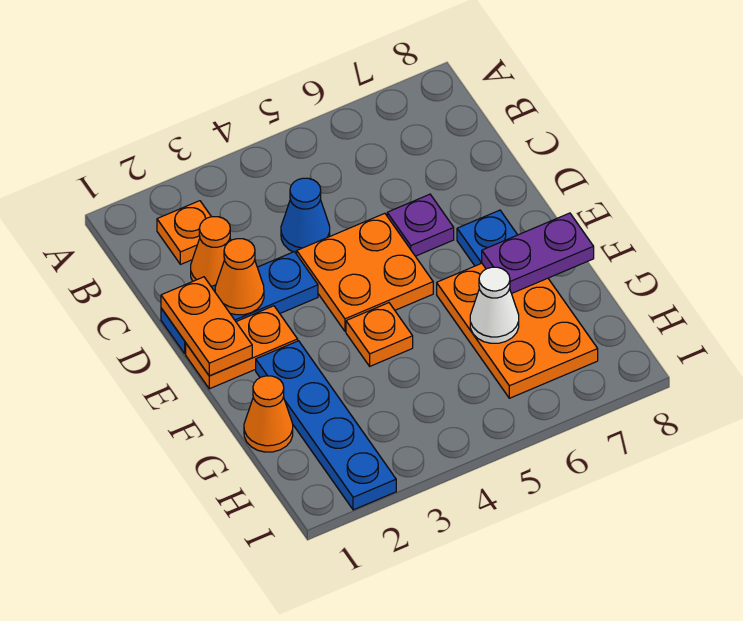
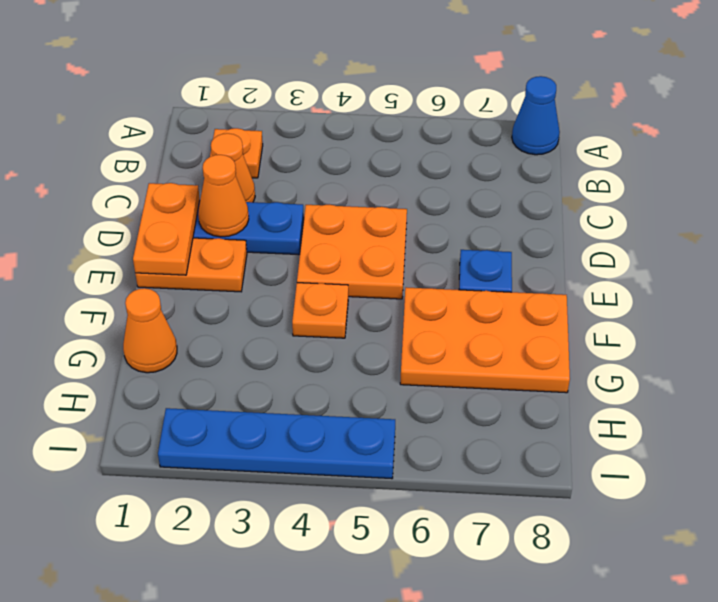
blue 1x1 cone [281,178,330,253] -> blue 1x1 cone moved to [512,76,560,155]
purple 1x1 plate [387,194,454,256] -> none
blue 1x4 plate [256,341,396,510] -> blue 1x4 plate turned to [158,408,395,479]
orange 2x3 plate [437,263,598,398] -> orange 2x3 plate turned to [400,287,570,393]
purple 1x2 plate [482,213,594,293] -> none
white 1x1 cone [470,267,519,343] -> none

